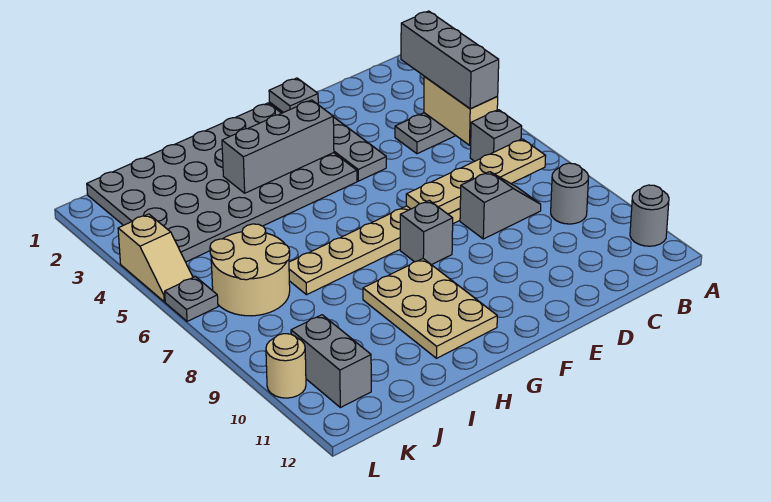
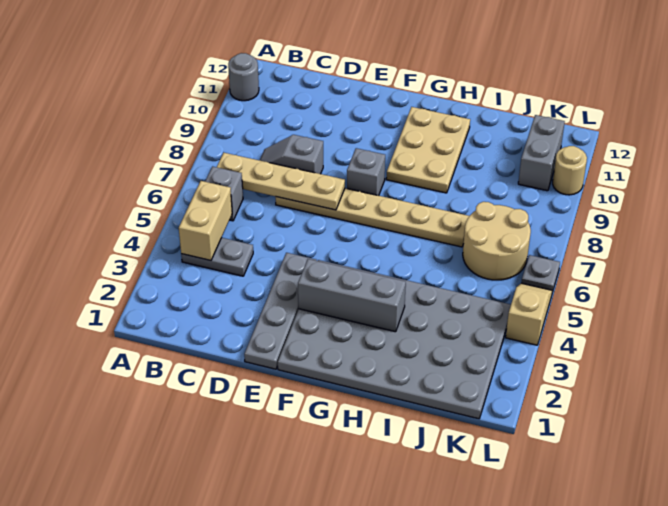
grey 1x3 brick [401,11,499,109] -> none
grey 1x1 round brick [551,163,589,224] -> none
grey 1x1 plate [269,78,318,113] -> none

